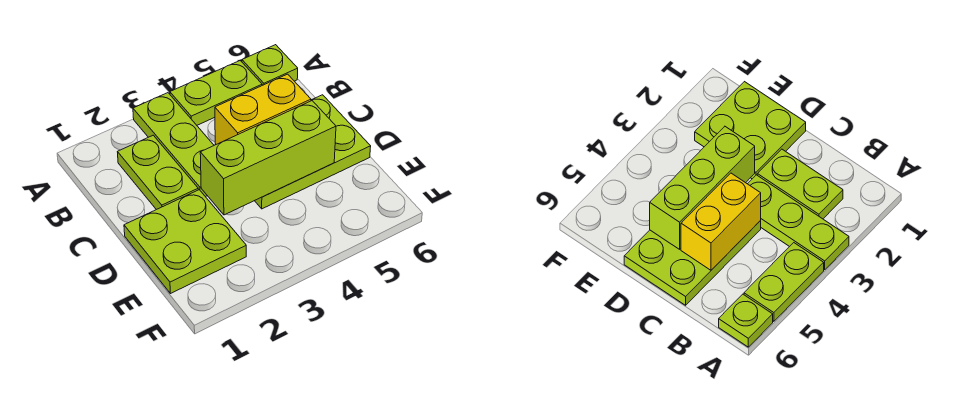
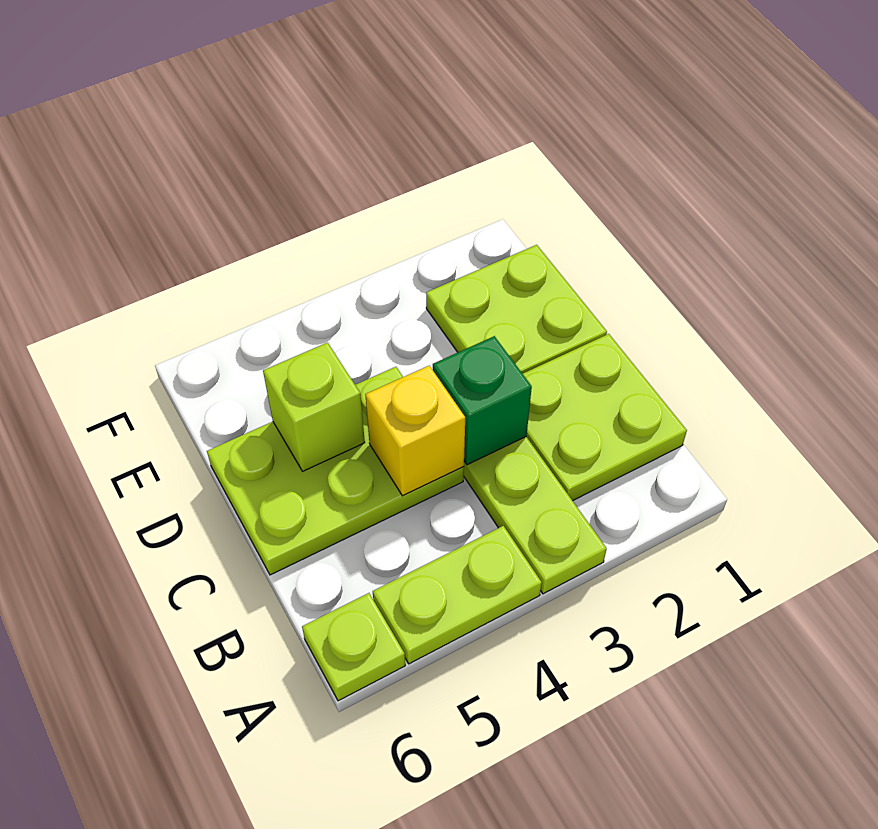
lime 1x2 plate [118,135,198,210] -> lime 2x2 plate [523,334,687,501]
none -> green 1x1 brick [432,336,532,465]
yellow 1x2 brick [215,74,311,144] -> yellow 1x1 brick [365,366,465,496]
lime 1x3 brick [200,101,336,215] -> lime 1x1 brick [263,343,365,471]

